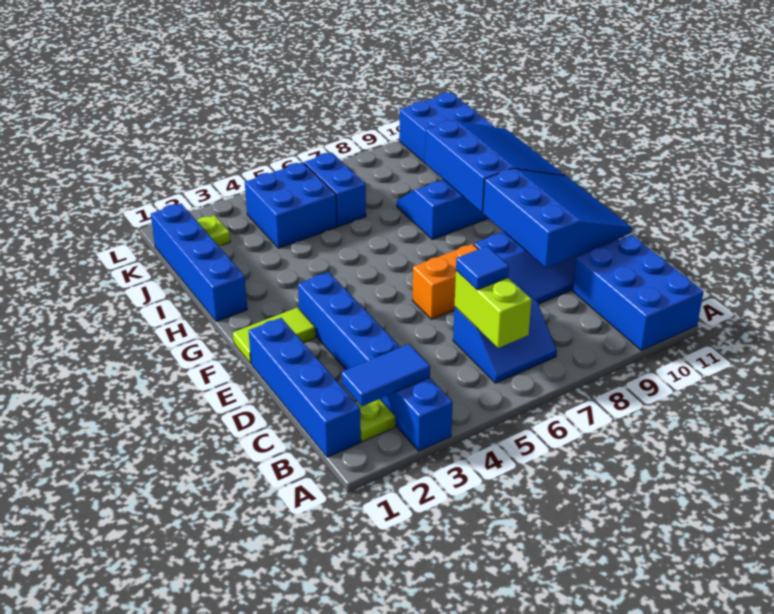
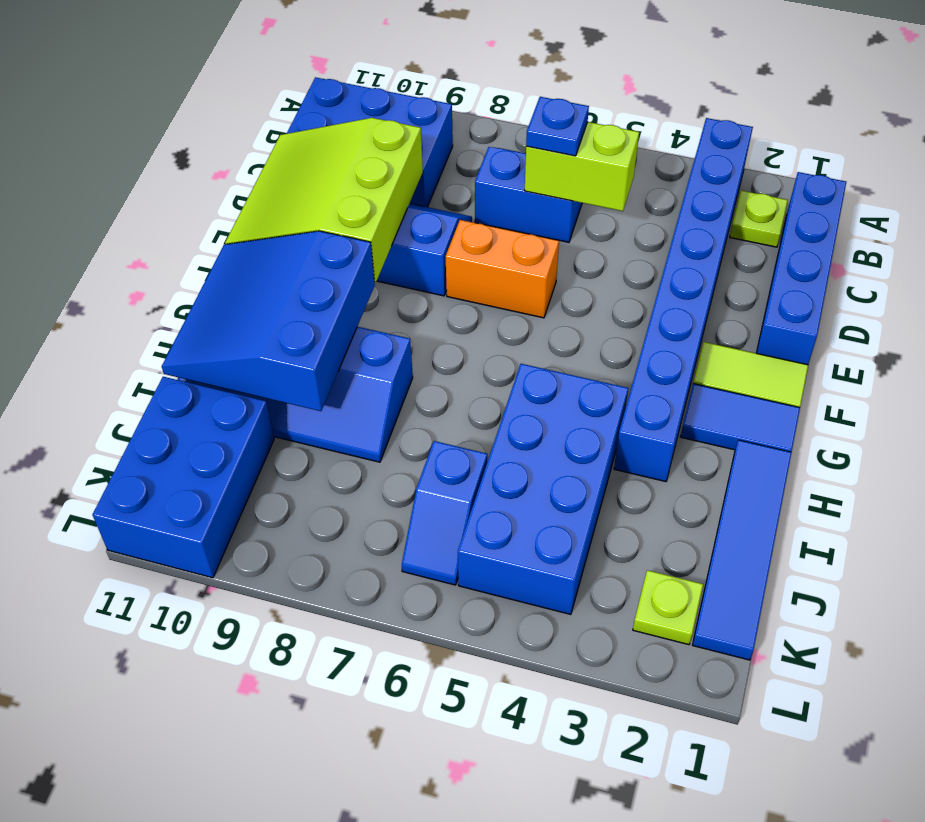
blue 1x6 brick [298,272,453,451] -> blue 1x8 brick [614,118,753,482]
blue 2x3 brick [572,235,704,351] -> blue 2x3 brick turned to [287,77,453,207]
blue 1x2 tile [341,344,430,406] -> blue 1x2 tile moved to [680,384,800,452]
lime 1x2 brick [455,271,532,348] -> lime 1x2 brick turned to [525,122,639,211]
blue 1x1 tile [456,246,509,290] -> blue 1x1 plate [526,97,589,156]
blue 3x3 slope [483,168,632,268] -> lime 3x3 slope [225,118,423,283]
blue 1x4 brick [151,203,247,322] -> blue 1x4 tile [693,440,792,660]
blue 2x2 brick [245,162,337,248] -> blue 2x4 brick [458,364,628,614]
blue 1x2 brick [304,153,366,227] -> blue 1x2 slope [402,441,487,585]

